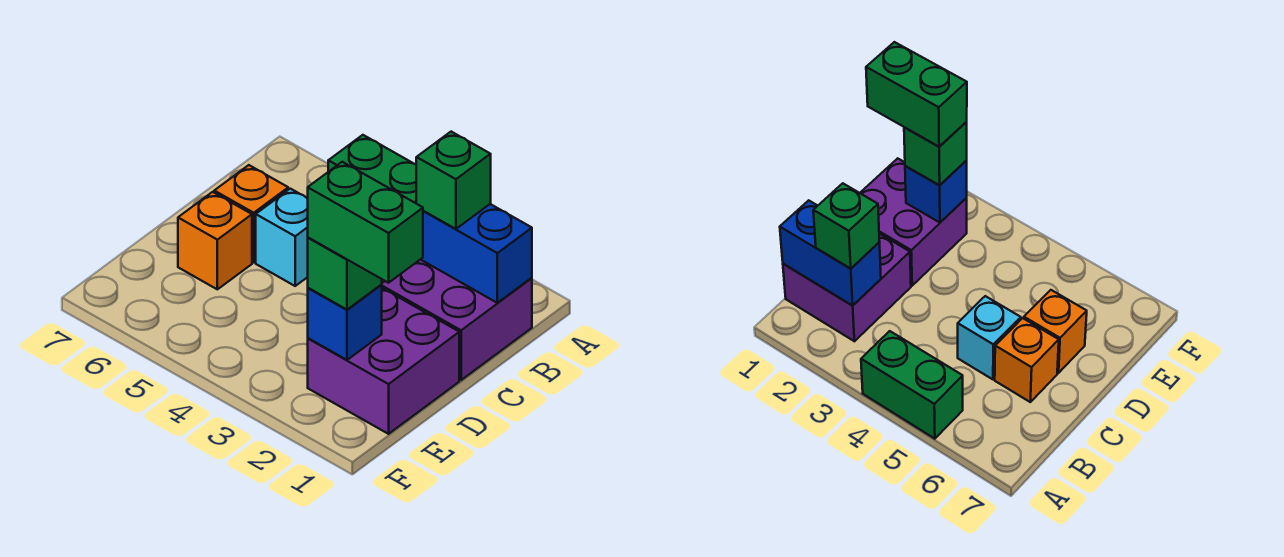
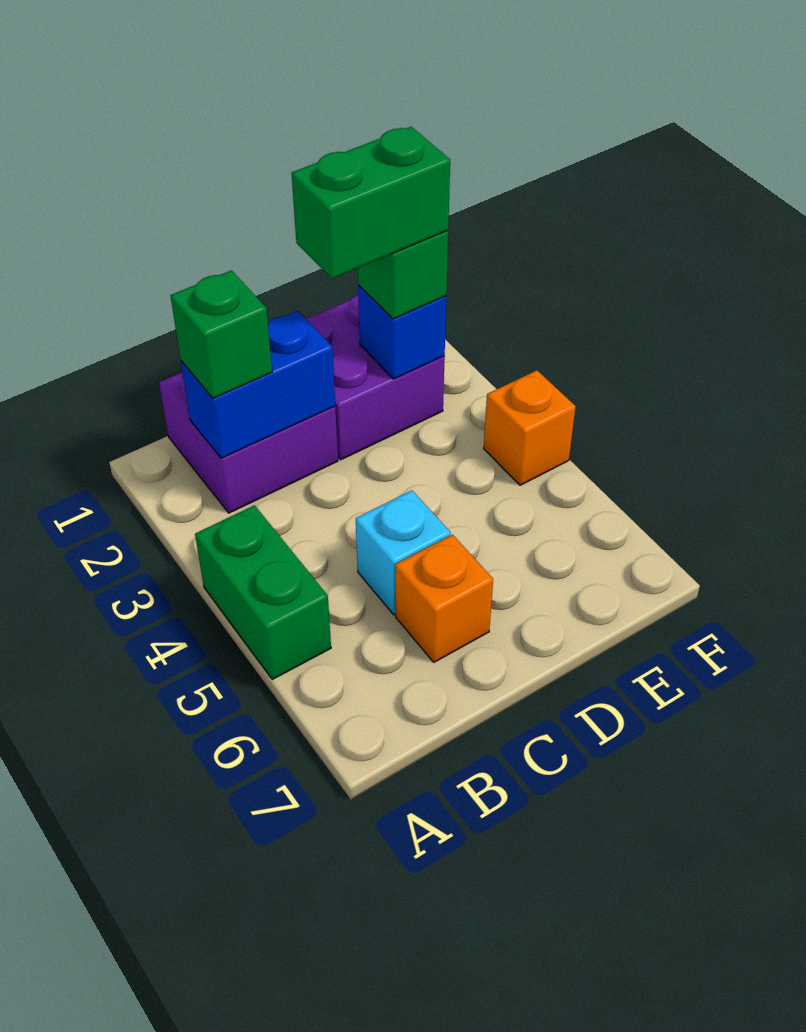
blue 1x2 brick [421,204,532,303] -> blue 1x2 brick turned to [181,311,335,458]
orange 1x1 brick [178,192,252,289] -> orange 1x1 brick moved to [484,370,576,485]
green 1x2 brick [308,162,423,283] -> green 1x2 brick turned to [292,127,450,279]

